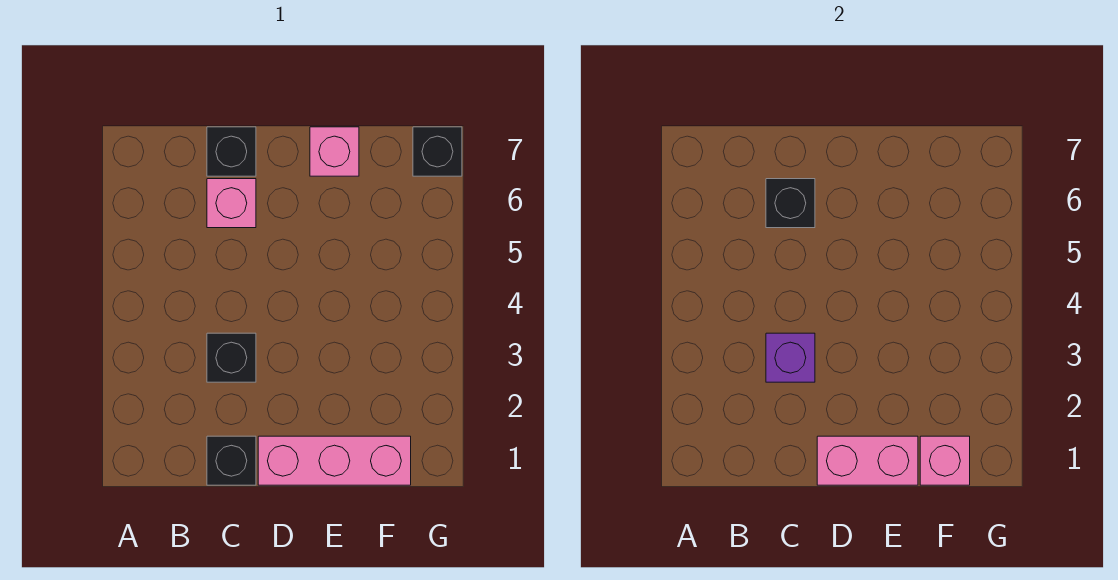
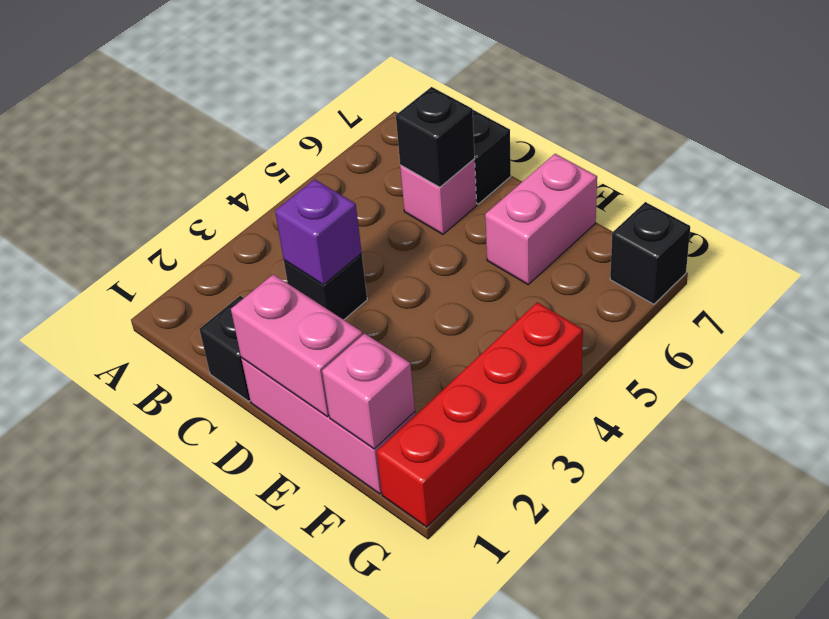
pink 1x1 brick [310,127,359,176] -> pink 1x2 brick [485,154,597,285]
none -> red 1x4 brick [377,302,583,527]

